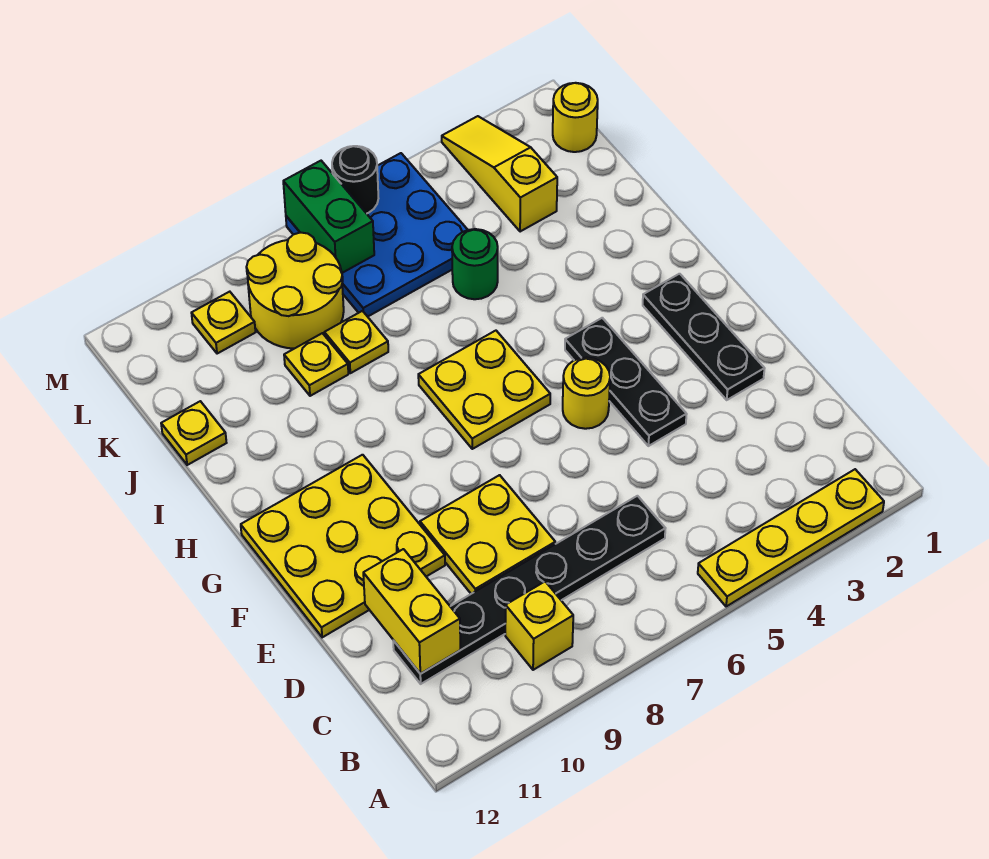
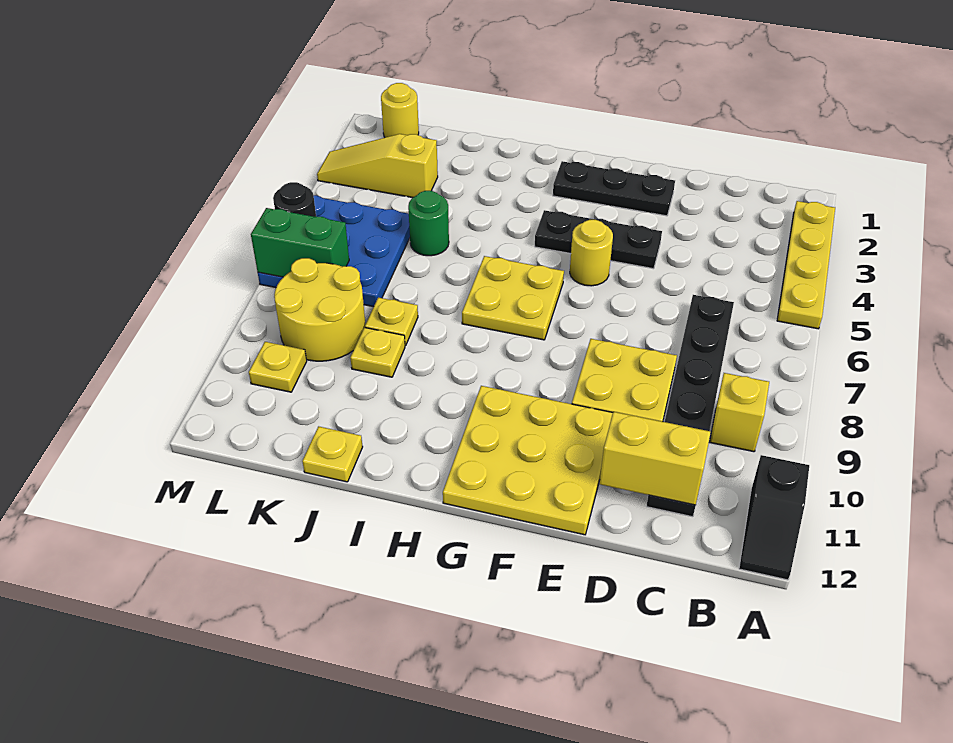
none -> black 1x2 slope [739,455,809,580]

